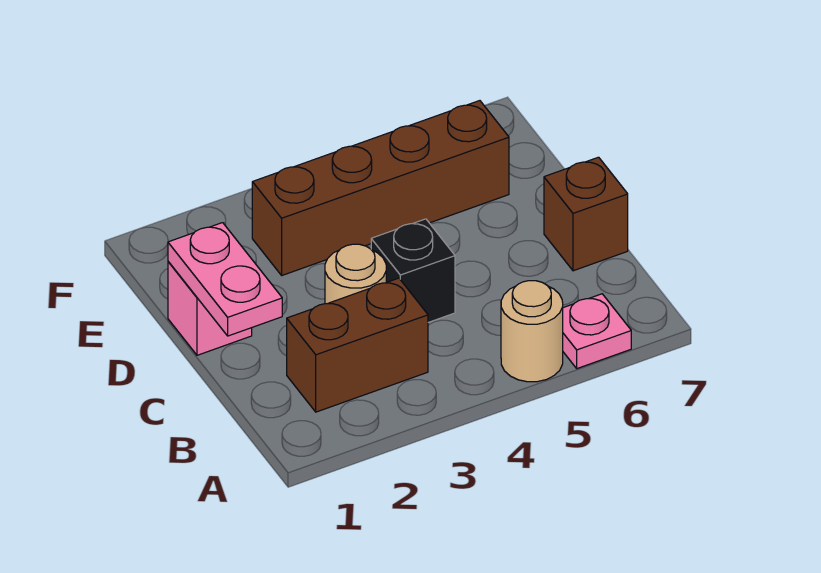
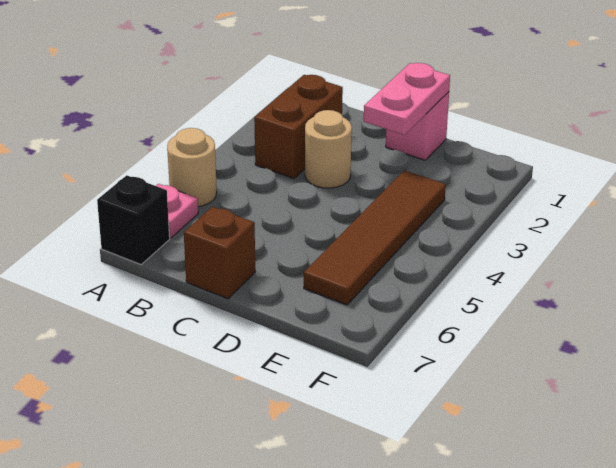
pink 1x2 plate [168,223,282,336] -> pink 1x2 plate turned to [364,63,450,135]
black 1x1 brick [371,219,455,322] -> black 1x1 brick moved to [97,175,170,264]
brown 1x4 brick [252,101,509,275] -> brown 1x4 tile [304,170,446,305]

